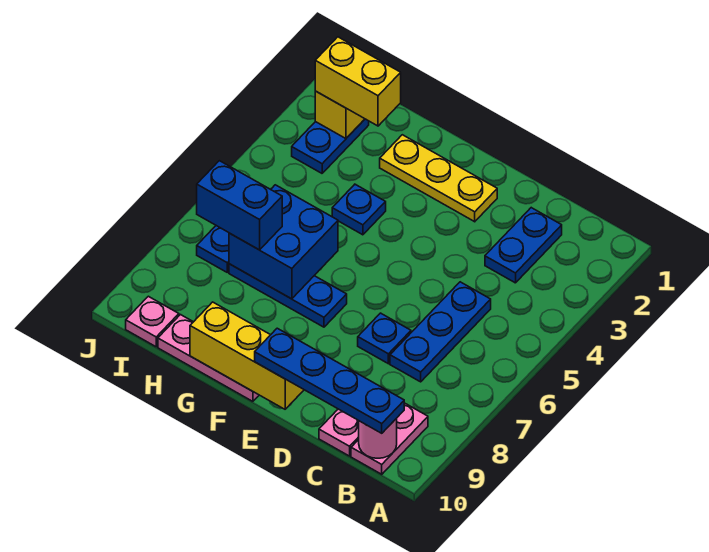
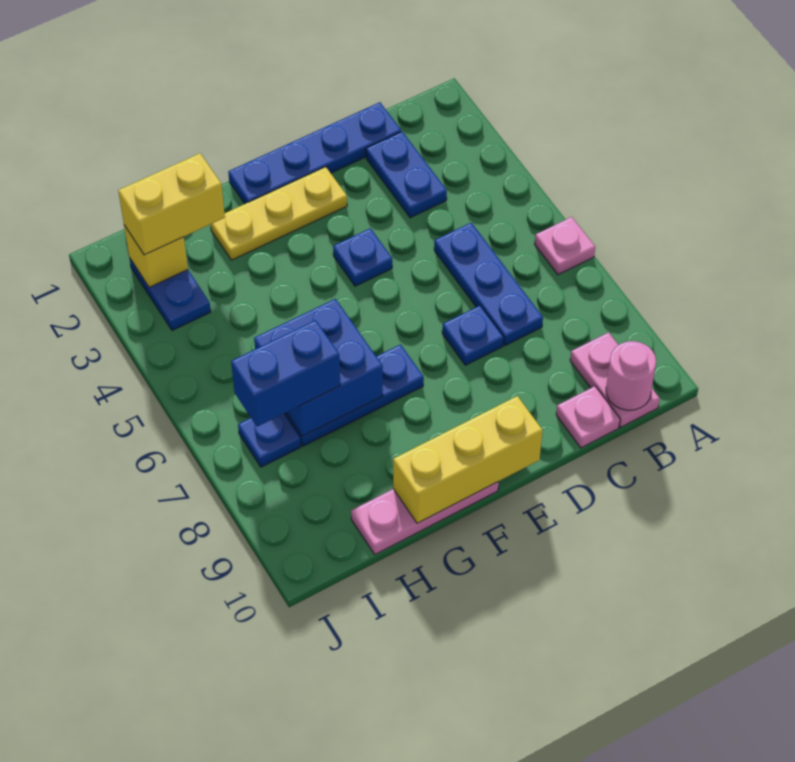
blue 1x4 plate [255,328,404,433] -> blue 1x4 plate moved to [228,102,401,204]
blue 1x1 plate [332,184,386,235] -> blue 1x1 plate moved to [333,228,392,286]
pink 1x1 plate [126,296,179,347] -> pink 1x1 plate moved to [535,217,595,275]

